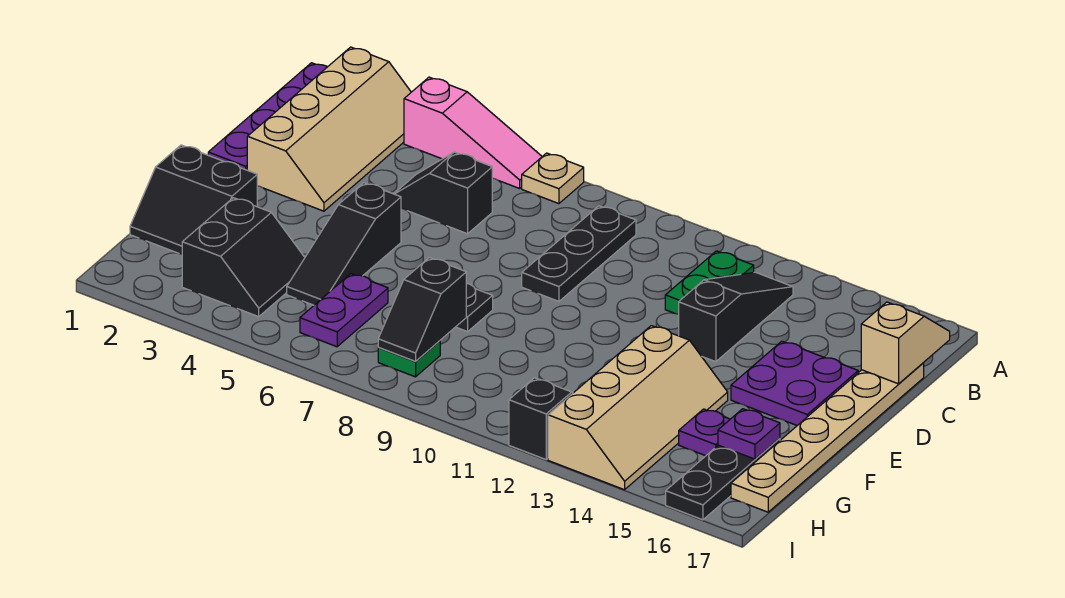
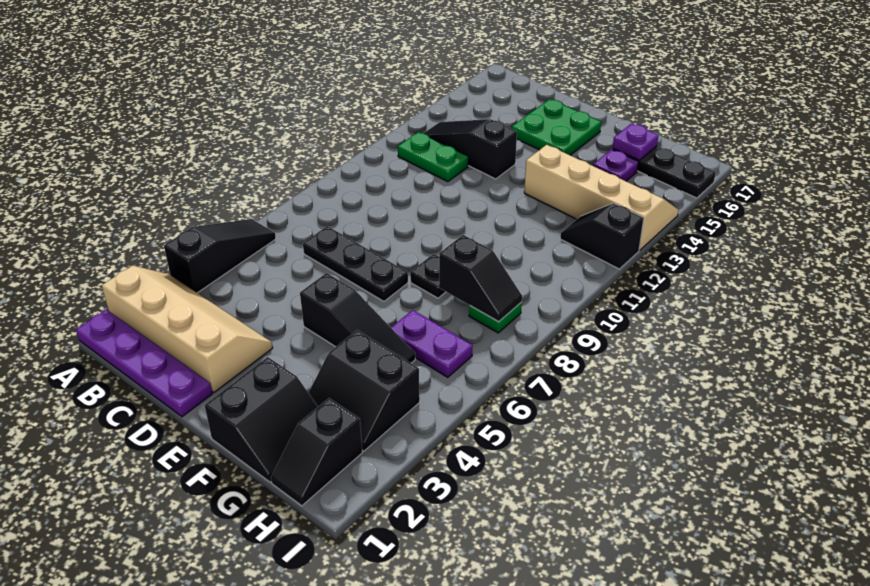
pink 1x3 slope [404,77,542,188] -> black 1x3 slope [164,219,276,293]
tan 1x1 plate [522,153,584,204] -> none
black 1x3 plate [522,206,636,301] -> black 1x3 plate moved to [303,226,408,301]
tan 1x2 slope [861,302,950,384] -> none
black 1x2 slope [394,152,492,234] -> black 1x2 slope moved to [271,398,362,506]
tan 1x6 plate [731,363,924,512] -> none
purple 2x2 plate [731,341,858,425] -> green 2x2 plate [512,99,601,155]
black 2x2 slope [182,198,305,317] -> black 2x2 slope turned to [309,330,420,451]

